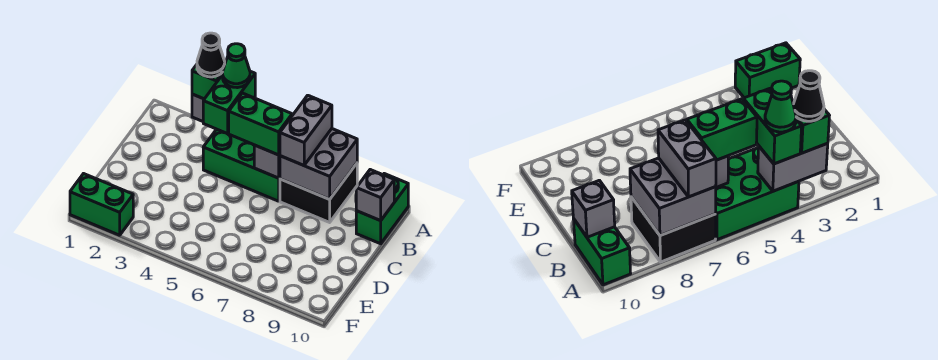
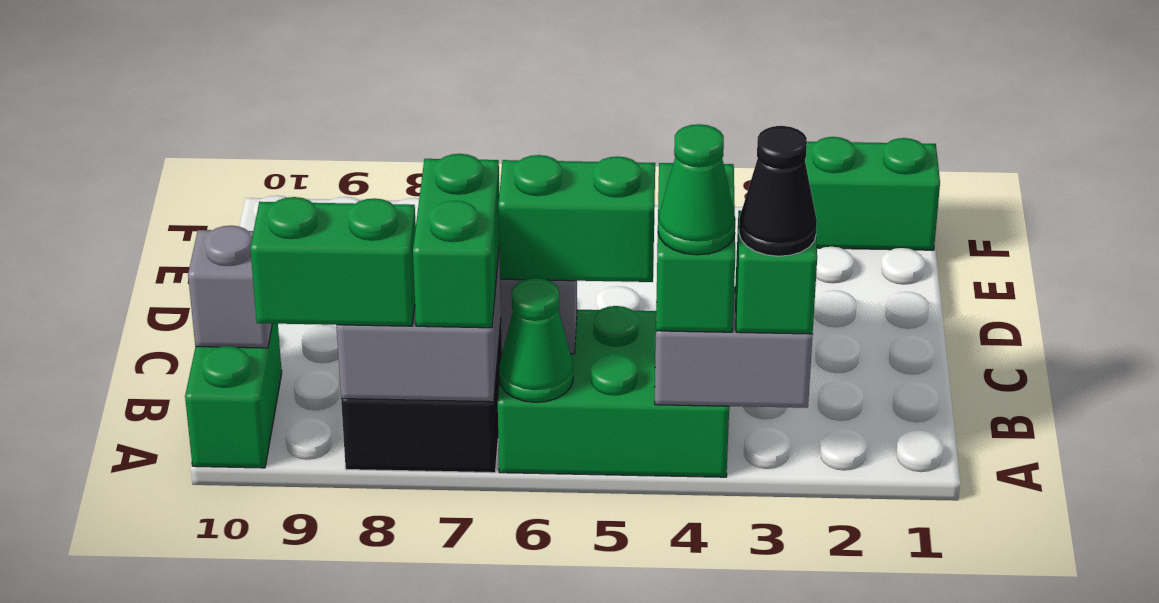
none -> green 1x1 cone [499,278,573,402]
grey 1x2 brick [280,95,332,165] -> green 1x2 brick [413,154,499,328]
none -> green 1x2 brick [250,197,416,326]

